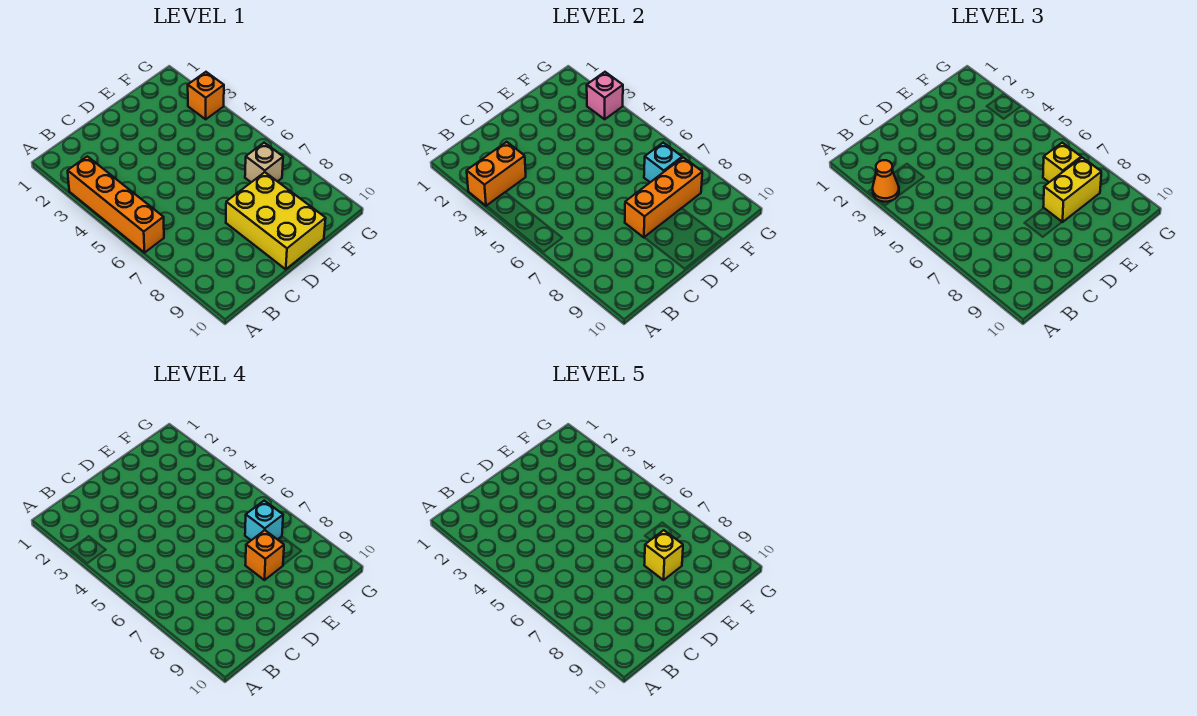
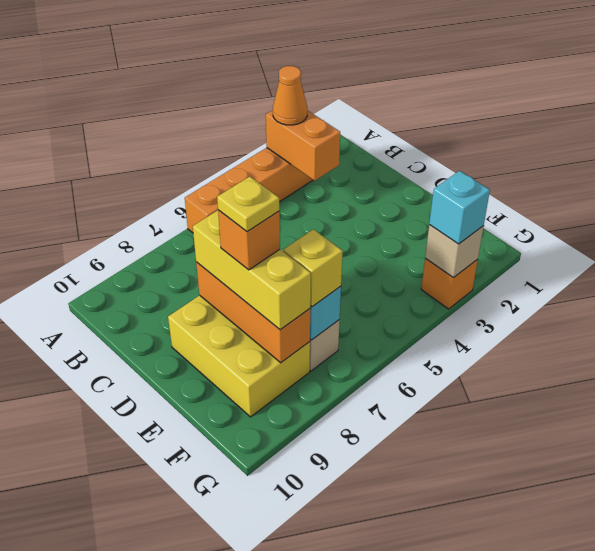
yellow 2x3 brick [226,172,326,269] -> yellow 2x3 brick turned to [168,295,310,417]
yellow 1x2 brick [1043,157,1101,222] -> yellow 1x3 brick [193,210,311,330]
yellow 1x1 brick [644,530,683,580] -> yellow 1x1 plate [217,176,280,231]
cyan 1x1 brick [245,501,283,540] -> cyan 1x1 brick moved to [429,171,490,244]
pink 1x1 brick [587,72,623,119] -> tan 1x1 brick [425,225,484,277]

